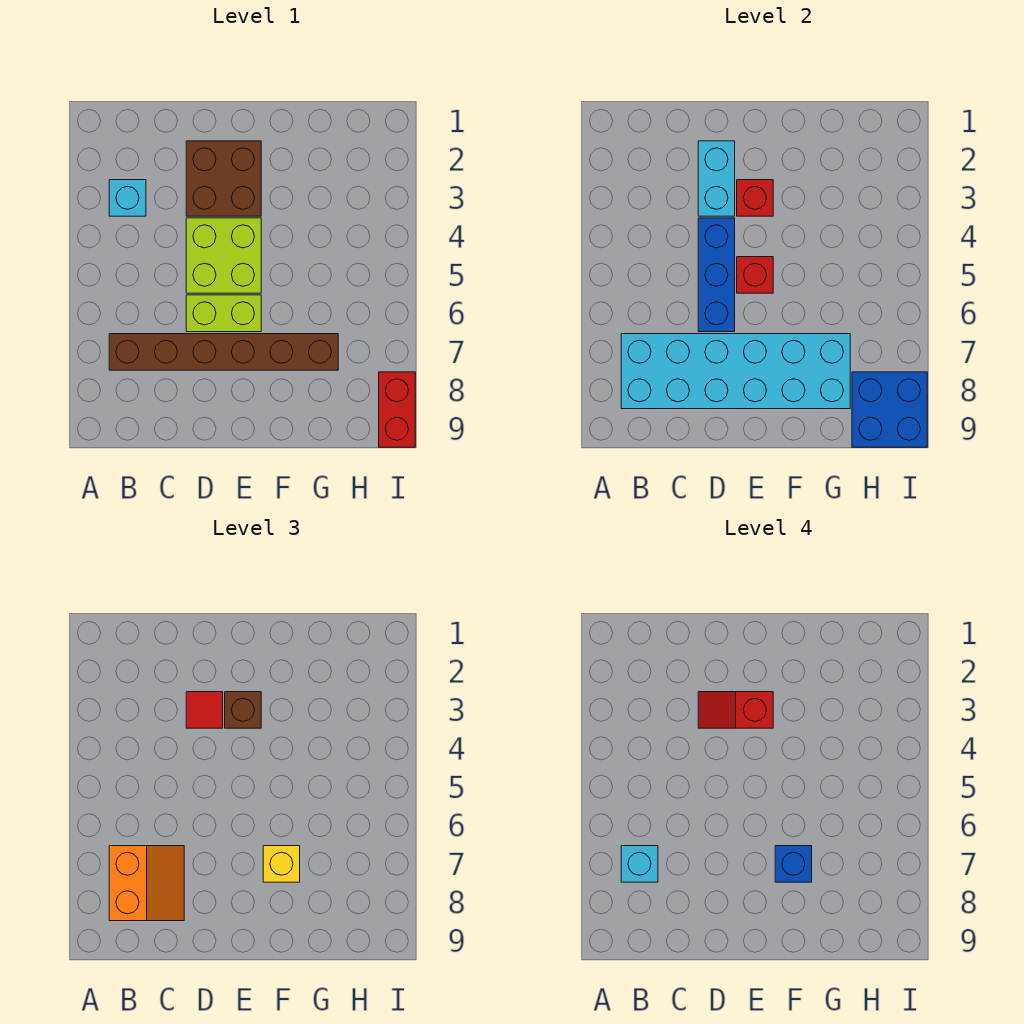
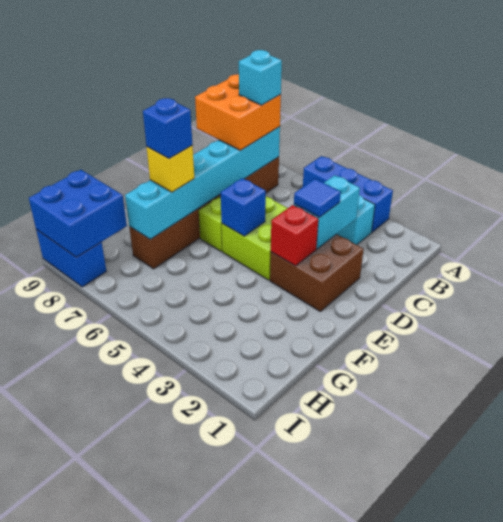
cyan 2x6 brick [621,334,850,409] -> cyan 1x6 brick [125,127,280,239]
orange 2x2 slope [109,846,184,921] -> orange 2x2 brick [195,74,281,150]
cyan 1x2 brick [698,141,735,216] -> cyan 1x2 brick turned to [294,175,360,249]
red 1x1 tile [186,692,223,728] -> blue 1x1 tile [294,179,341,217]
red 1x2 slope [698,692,773,728] -> none
blue 1x3 brick [698,218,735,332] -> blue 1x3 brick moved to [303,156,393,232]
brown 1x1 brick [225,692,261,728] -> none
red 1x1 brick [737,257,773,293] -> blue 1x1 brick [221,178,266,236]
red 1x2 brick [379,372,415,447] -> blue 1x2 brick [36,230,106,287]

